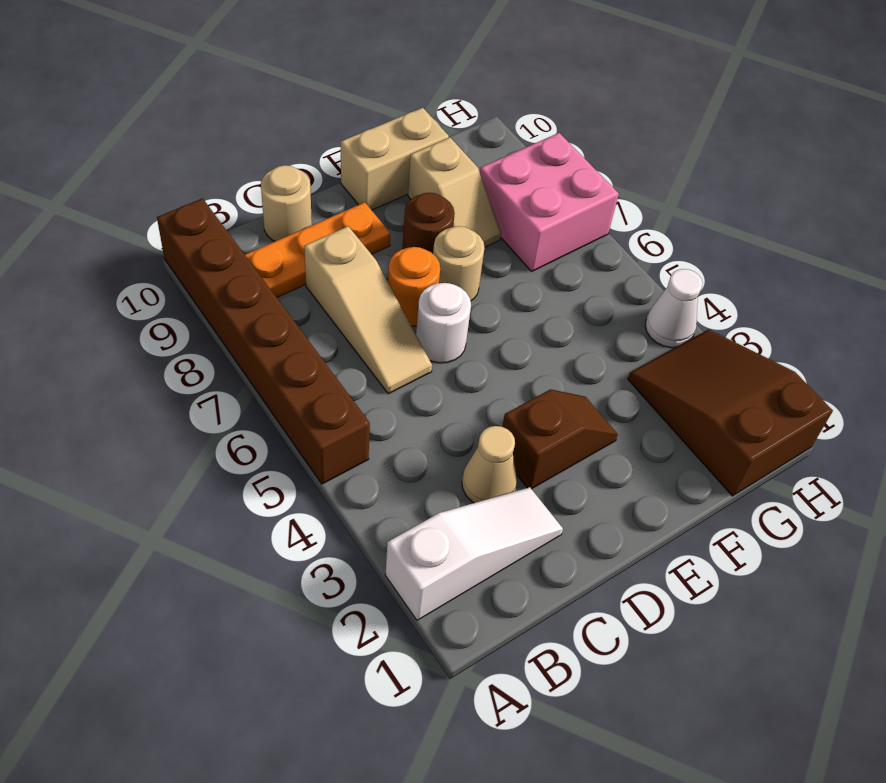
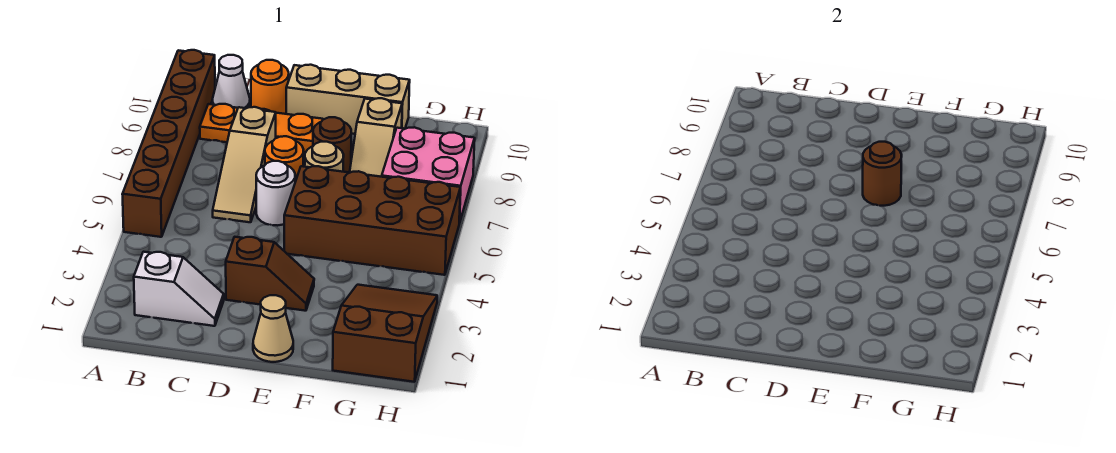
white 1x3 slope [385,487,563,620] -> white 1x2 slope [134,252,224,326]
tan 1x1 cone [462,426,517,503] -> tan 1x1 cone moved to [253,295,293,362]
tan 1x1 round brick [261,165,312,241] -> orange 1x1 round brick [251,60,289,114]
none -> brown 2x4 brick [284,166,460,275]
none -> brown 1x1 round brick [863,142,902,206]
tan 1x2 brick [341,108,449,210] -> tan 1x3 brick [286,65,410,134]
white 1x1 cone [645,269,703,348] -> white 1x1 cone moved to [212,55,250,108]

